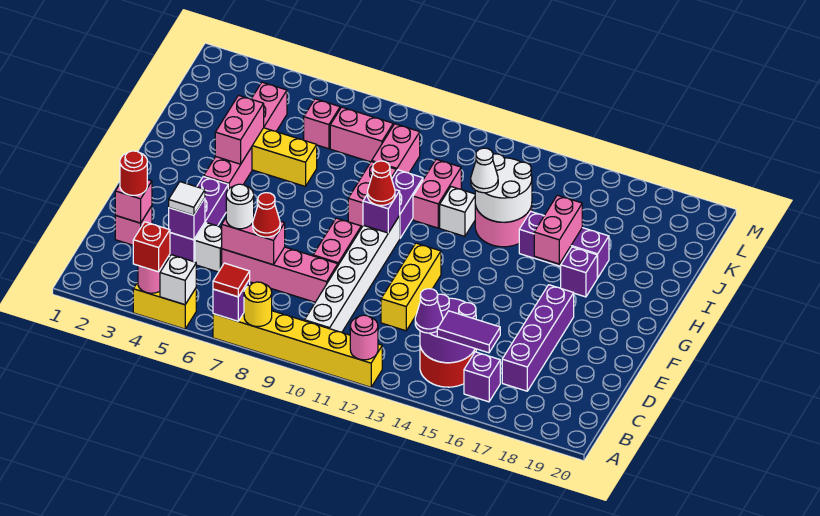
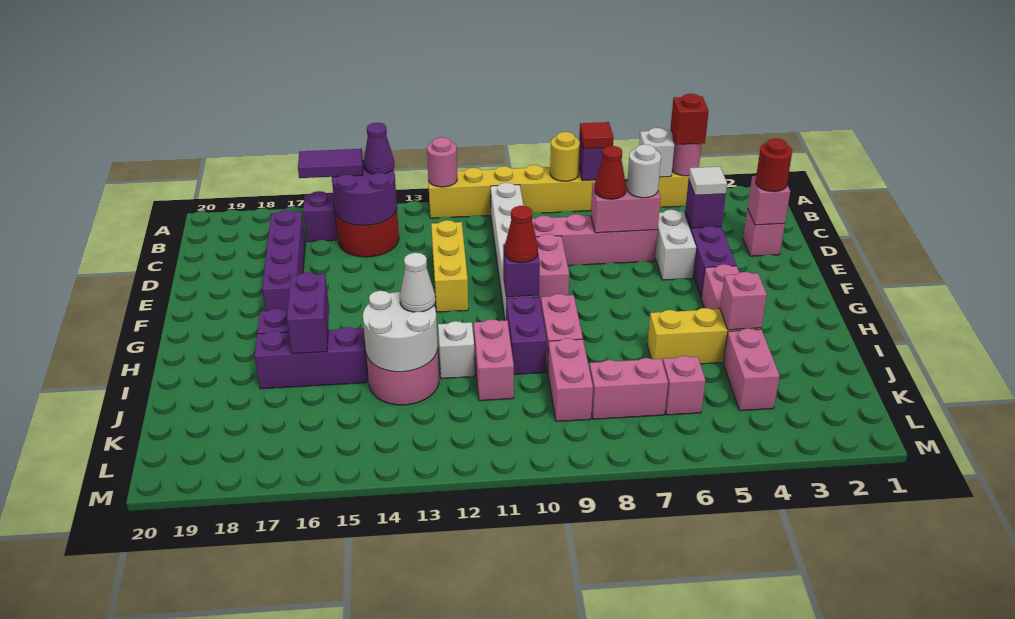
white 1x1 brick [195,223,222,272] -> white 1x2 brick [655,210,696,280]
pink 1x2 brick [215,95,264,164] -> pink 1x1 brick [720,272,767,330]
pink 1x2 brick [534,195,582,264] -> purple 1x2 brick [287,272,329,354]

